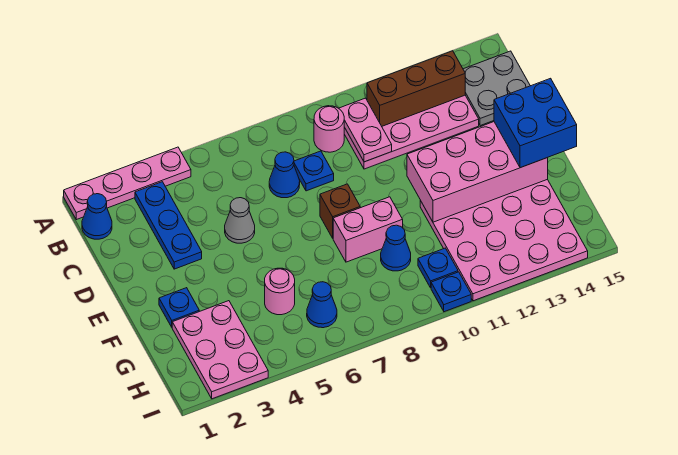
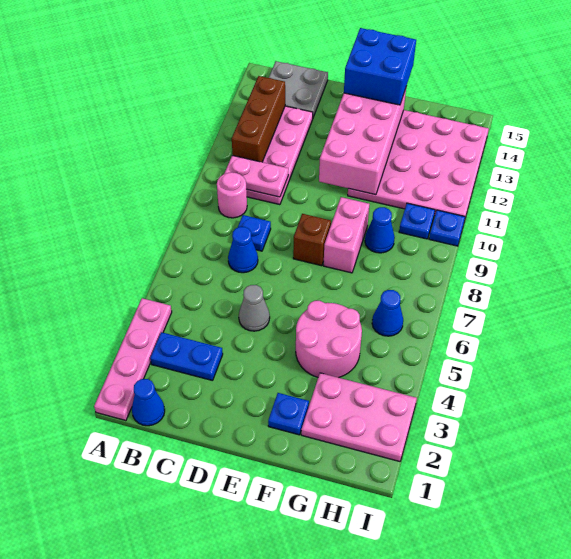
blue 1x3 plate [135,182,202,269] -> blue 1x2 plate [150,332,223,381]
pink 1x1 round brick [265,268,295,315] -> pink 2x2 round brick [296,301,362,378]

